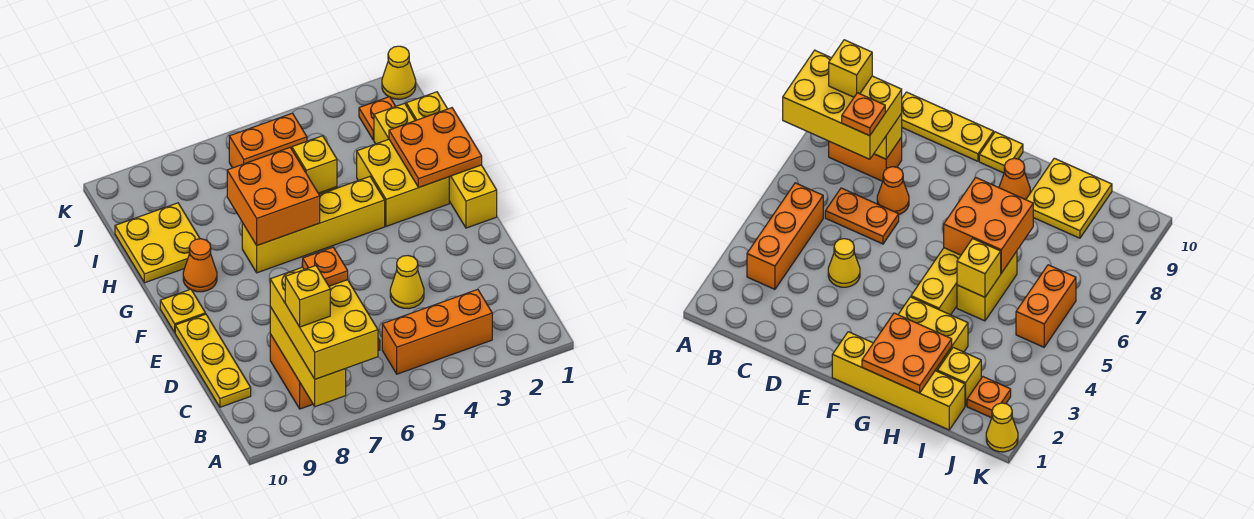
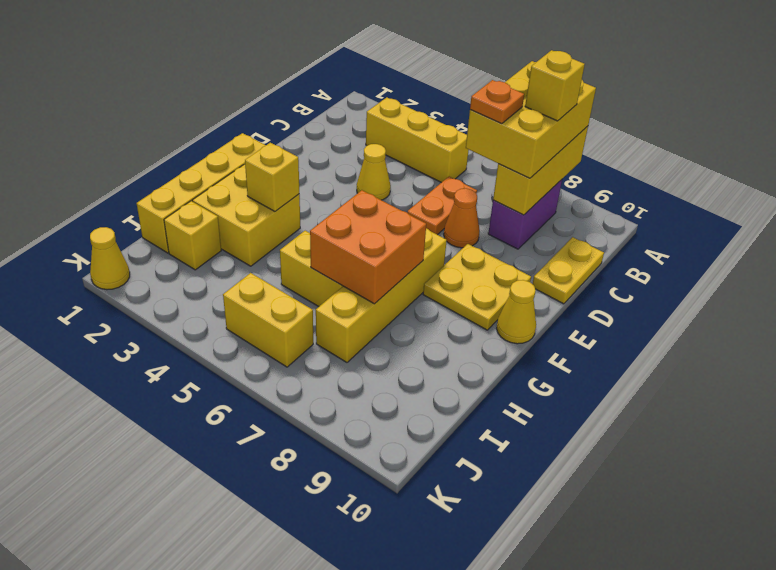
orange 1x3 brick [382,289,492,374] -> yellow 1x3 brick [366,97,469,183]
orange 1x2 brick [270,334,313,409] -> purple 1x2 brick [488,180,562,249]
yellow 1x3 plate [175,314,251,407] -> yellow 1x2 plate [533,237,604,304]
yellow 1x1 plate [160,289,205,332] -> yellow 1x1 cone [497,280,536,344]
orange 2x2 plate [389,108,482,187] -> none
yellow 1x4 brick [242,177,385,273] -> yellow 1x4 brick turned to [316,228,447,362]
orange 1x1 cone [183,239,217,292] -> none
yellow 1x1 brick [292,136,337,193] -> yellow 1x1 brick moved to [245,143,299,211]
yellow 2x2 plate [115,203,200,283] -> yellow 2x2 plate moved to [423,244,531,330]
orange 1x1 plate [359,97,396,140] -> none
orange 1x2 brick [229,113,307,168] -> yellow 1x2 brick [223,273,313,367]

